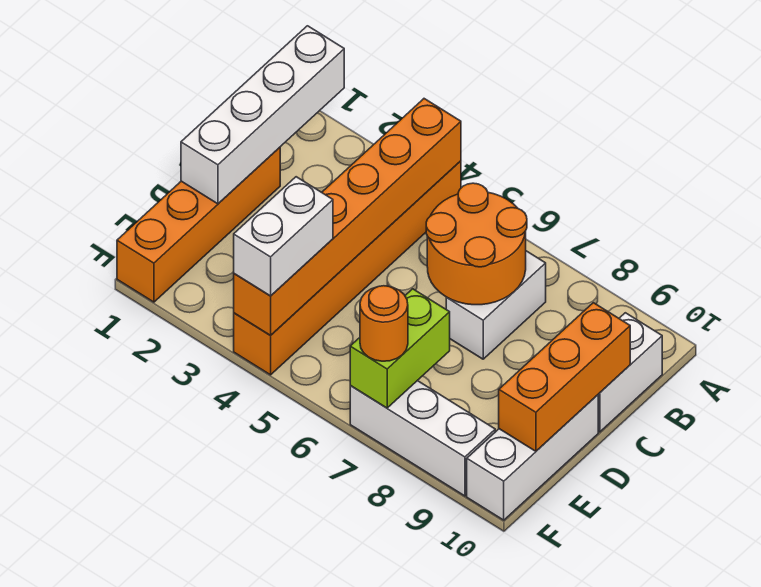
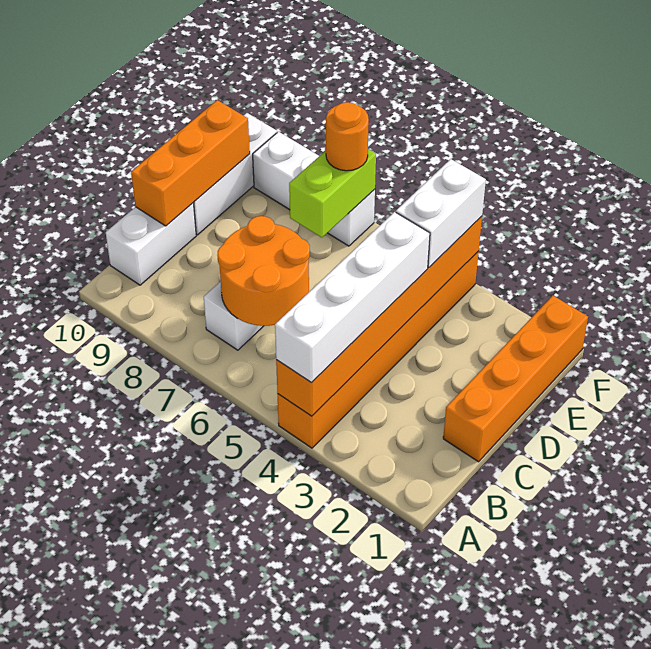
white 1x4 brick [181,26,344,204] -> white 1x4 brick moved to [275,212,430,383]

